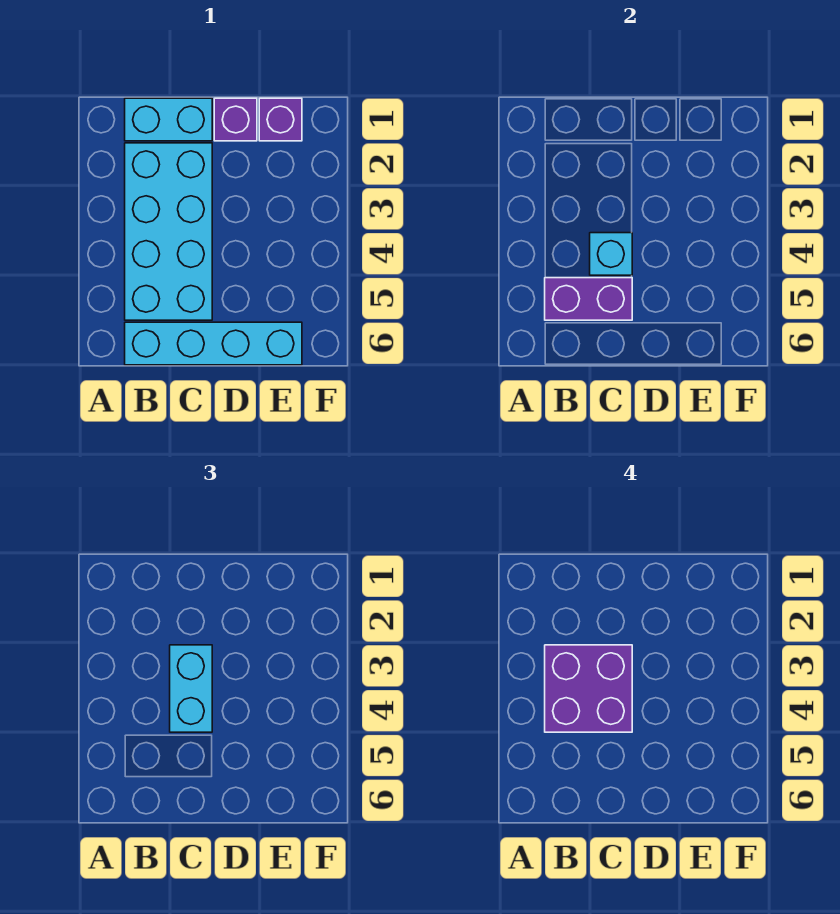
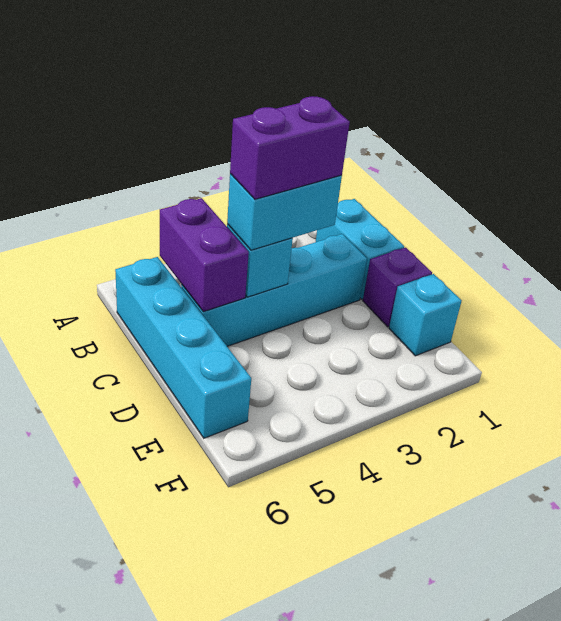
cyan 2x4 brick [125,143,212,320] -> cyan 1x4 brick [181,234,367,346]
purple 2x2 brick [545,645,632,732] -> purple 1x2 brick [230,96,350,199]
purple 1x1 brick [259,98,302,141] -> cyan 1x1 brick [389,274,461,356]

